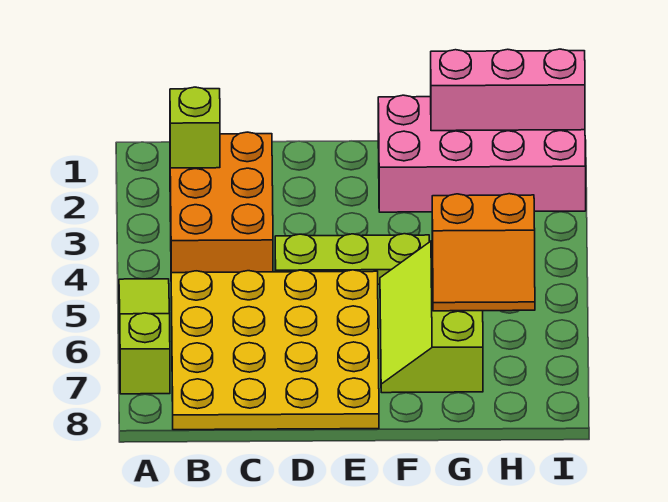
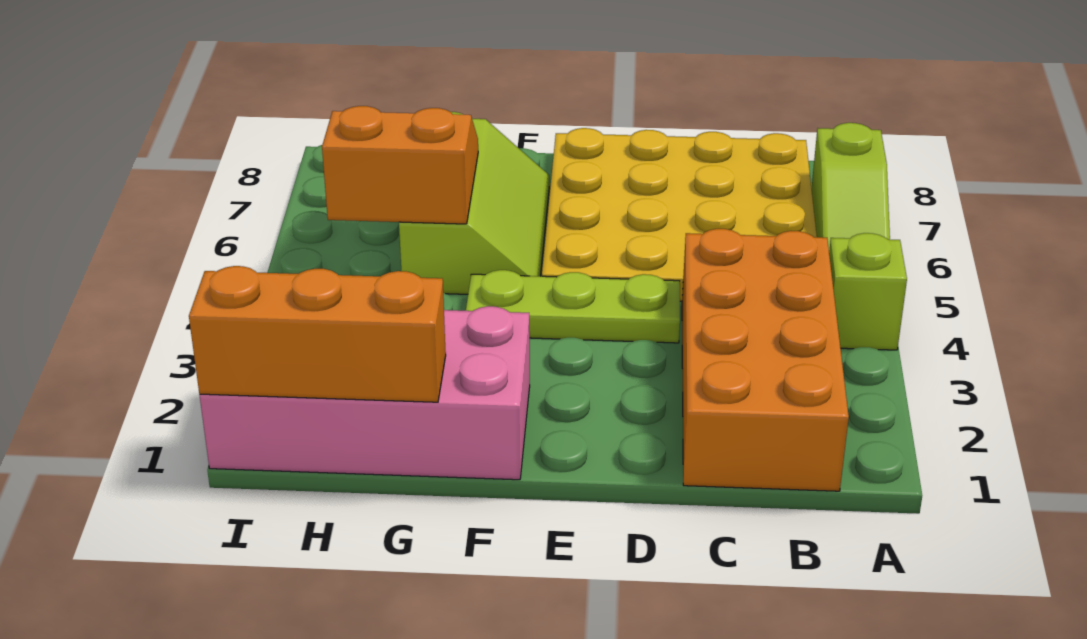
orange 2x3 brick [170,132,273,273] -> orange 2x4 brick [682,229,849,491]
lime 1x1 brick [170,87,220,168] -> lime 1x1 brick moved to [829,233,907,350]
pink 1x3 brick [431,49,585,131] -> orange 1x3 brick [189,266,446,402]

